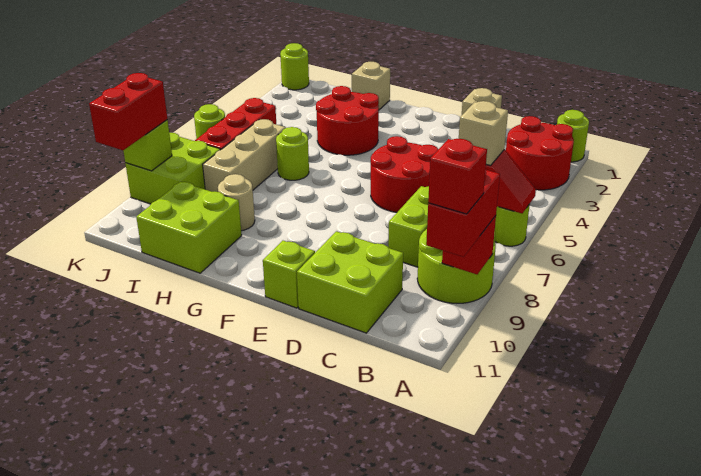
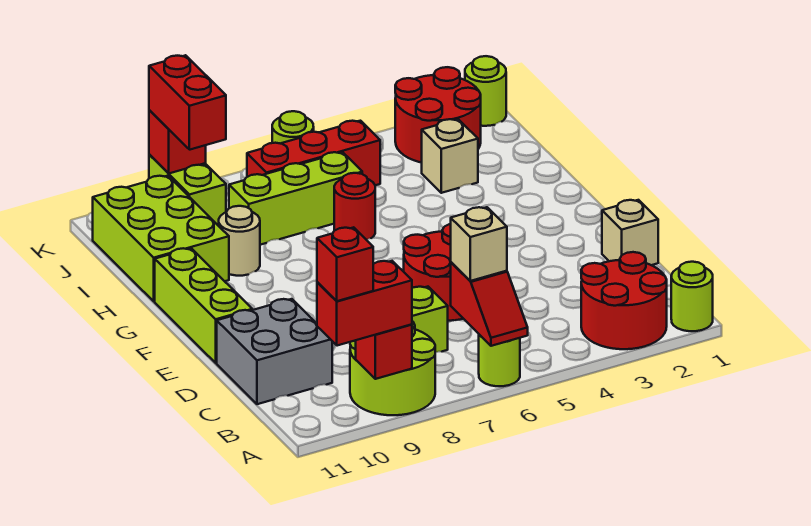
lime 2x2 brick [297,231,403,333] -> grey 2x2 brick [217,299,332,404]
lime 1x1 brick [263,241,315,308] -> lime 1x3 brick [155,248,252,363]
red 2x2 round brick [316,86,379,155] -> red 2x2 round brick moved to [395,67,481,163]
tan 1x1 brick [352,62,390,110] -> tan 1x1 brick moved to [422,119,478,193]
lime 1x1 round brick [276,127,309,180] -> red 1x1 round brick [334,173,375,240]
lime 2x2 brick [136,182,242,273] -> lime 2x3 brick [93,176,229,301]
tan 1x3 brick [203,119,286,192] -> lime 1x3 brick [229,152,362,245]
lime 2x2 brick [125,133,220,204] -> lime 1x2 brick [149,154,226,226]
lime 1x1 brick [123,120,172,171] -> red 1x1 brick [149,110,206,173]
red 1x2 brick [89,73,167,150] -> red 1x2 brick turned to [149,55,226,150]

